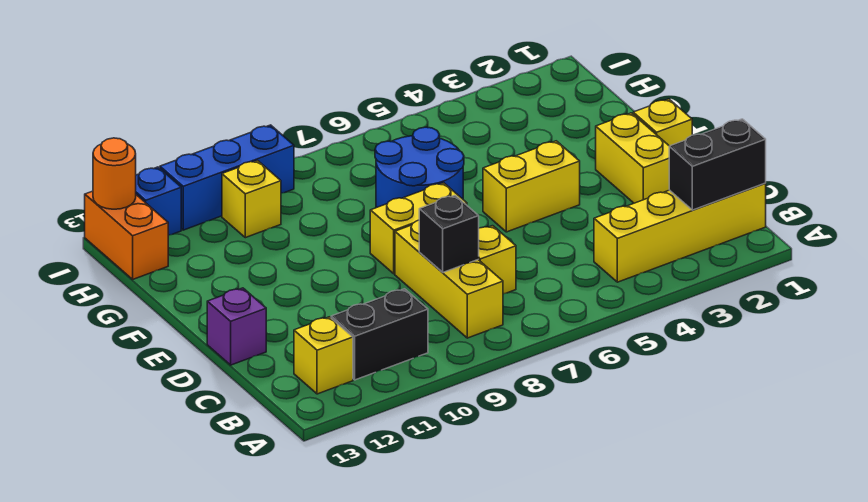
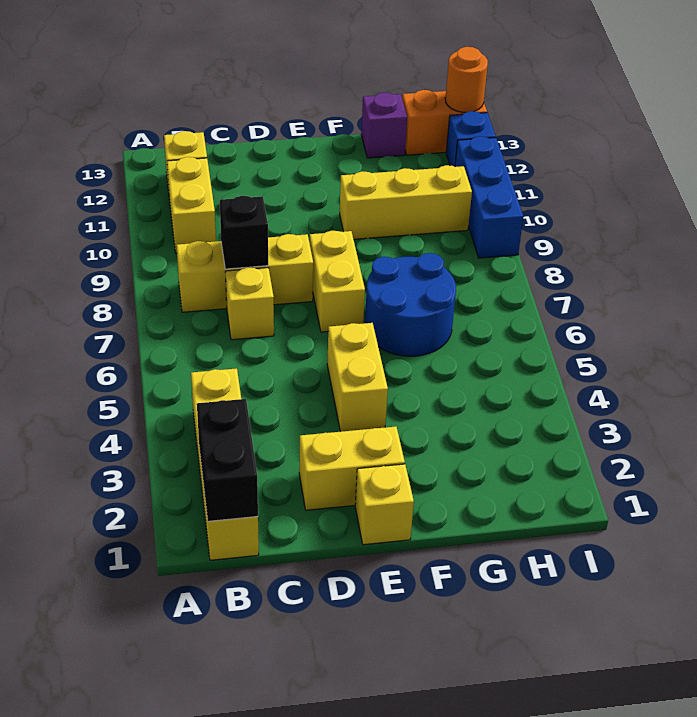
black 1x2 brick [331,289,428,380] -> yellow 1x2 brick [167,157,216,253]
purple 1x1 brick [207,288,266,365] -> purple 1x1 brick moved to [361,92,407,158]
yellow 1x1 brick [222,161,281,238] -> yellow 1x3 brick [340,165,472,239]

